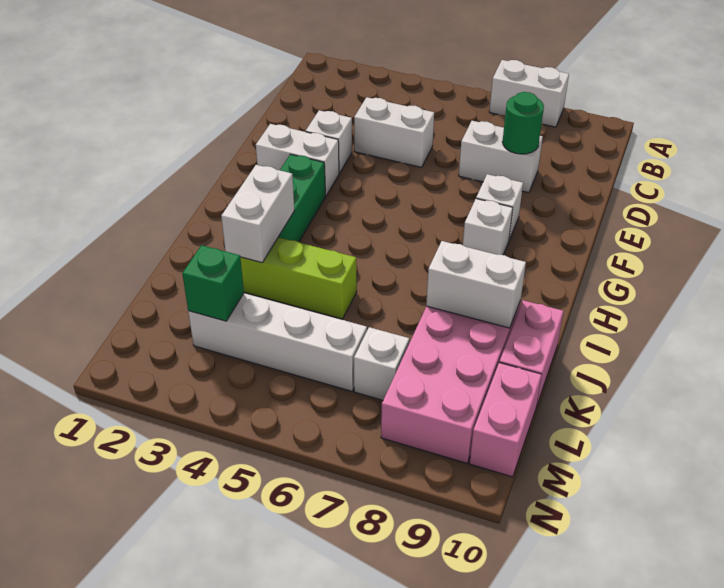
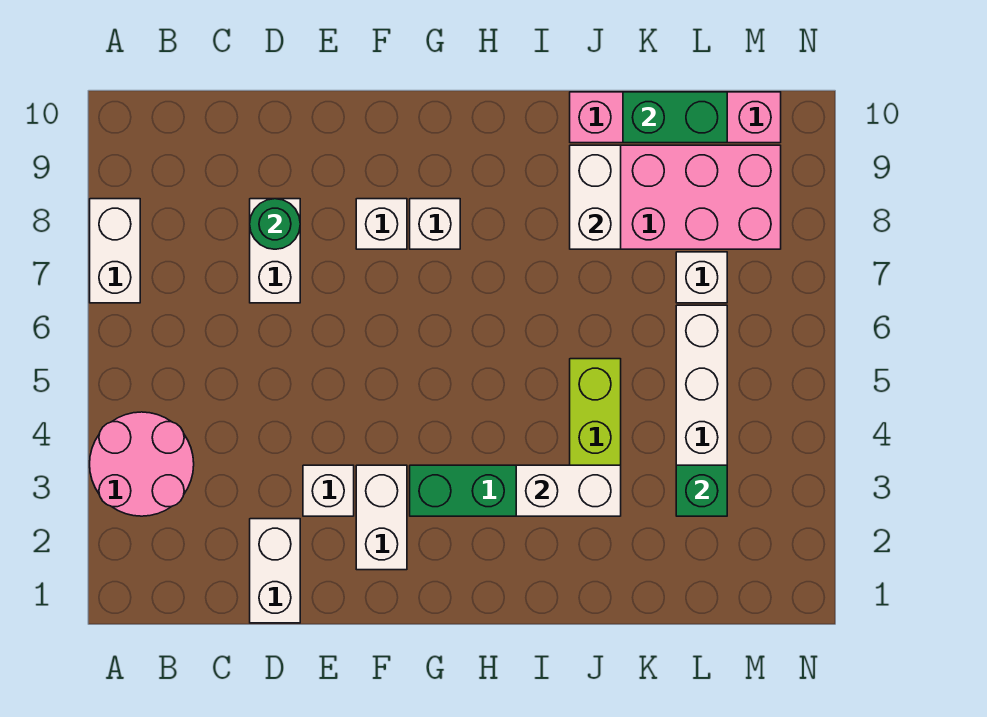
none -> pink 2x2 round brick [90,412,194,516]
white 1x2 brick [354,97,434,167] -> white 1x2 brick moved to [250,519,300,623]
none -> green 1x2 brick [623,92,727,143]

